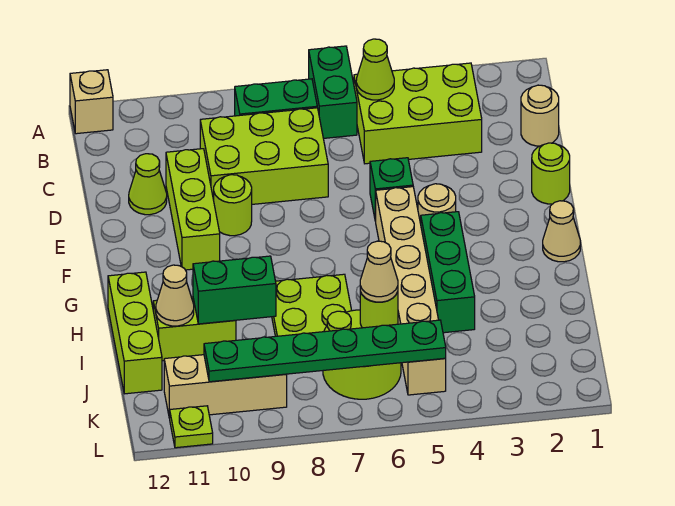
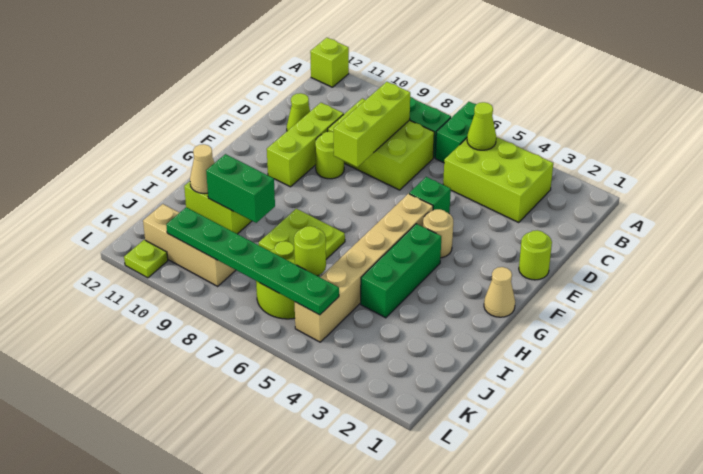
tan 1x1 brick [70,70,113,134] -> lime 1x1 brick [310,38,349,87]
tan 1x1 round brick [521,85,559,146] -> none
lime 1x3 brick [108,272,162,394] -> lime 1x3 brick moved to [334,82,410,167]
tan 1x1 cone [360,241,398,302] -> none

